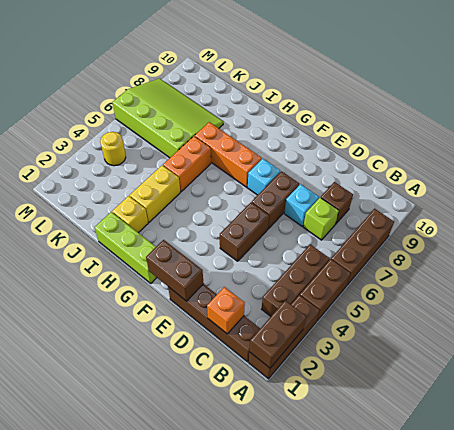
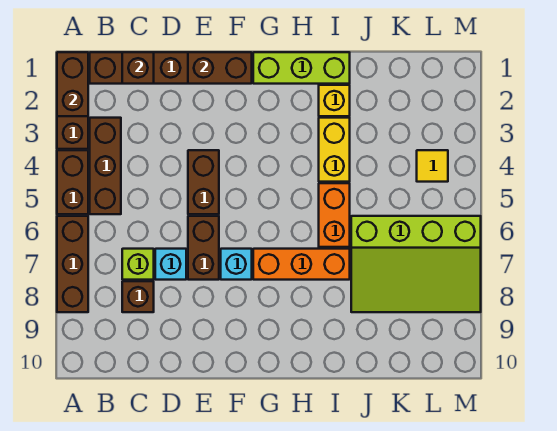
orange 1x1 brick [207,287,245,334] -> brown 1x1 brick [122,52,154,84]
yellow 1x1 round brick [100,132,126,166] -> yellow 1x1 tile [417,150,448,182]

